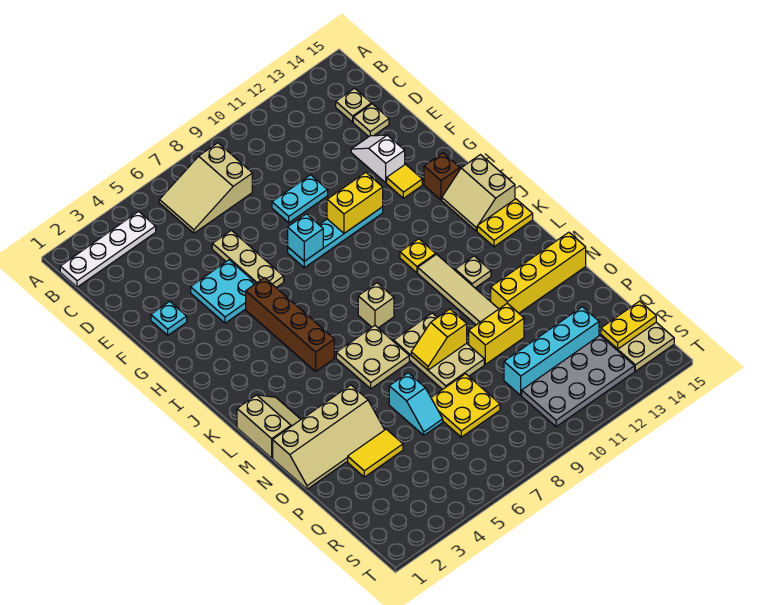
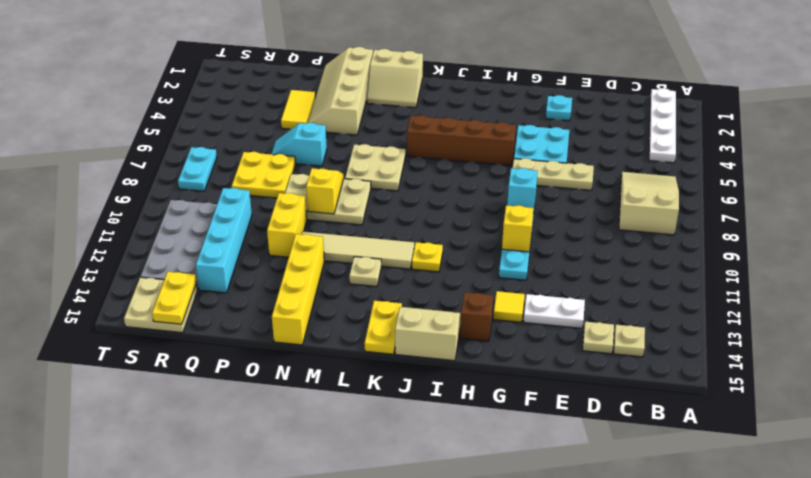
cyan 1x2 plate [272,175,328,223] -> cyan 1x2 plate moved to [178,147,217,191]
white 1x2 slope [351,135,405,183] -> white 1x2 plate [524,294,585,328]
yellow 1x2 brick [327,172,383,233] -> yellow 1x1 brick [502,205,534,252]
tan 1x1 brick [358,283,394,328] -> none

